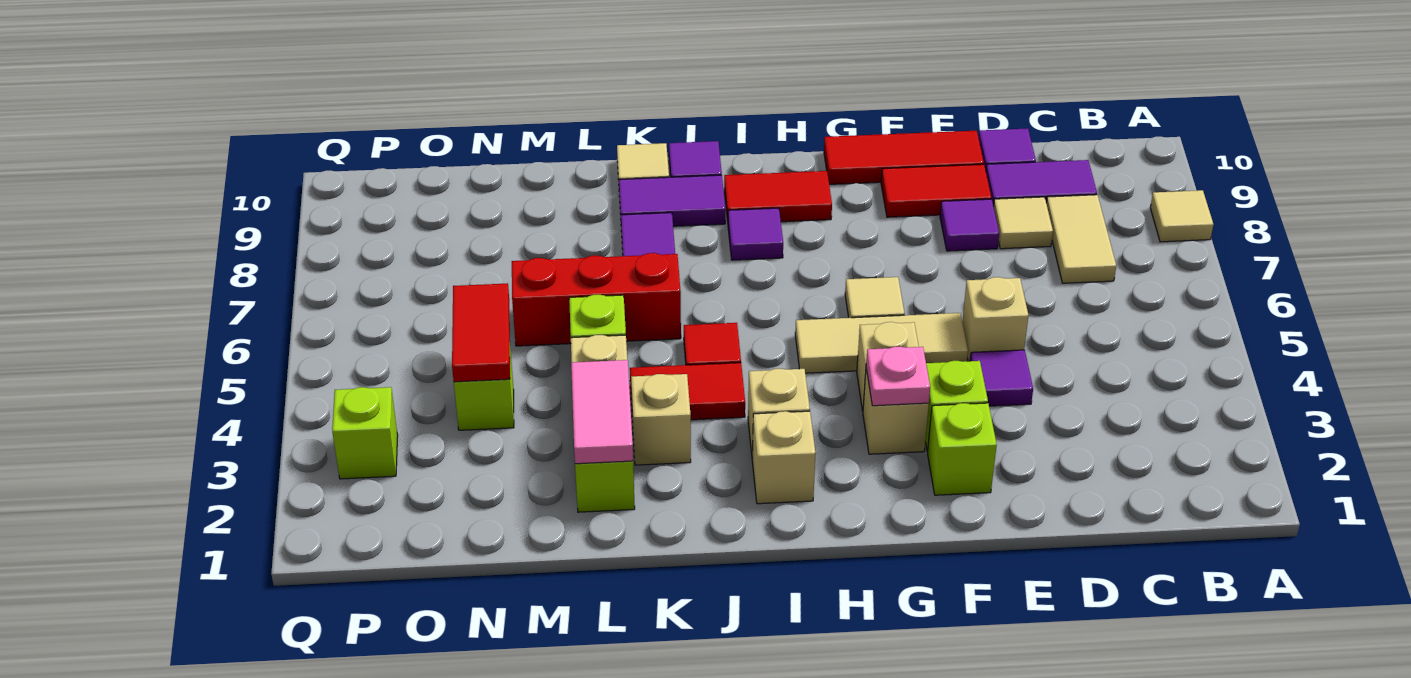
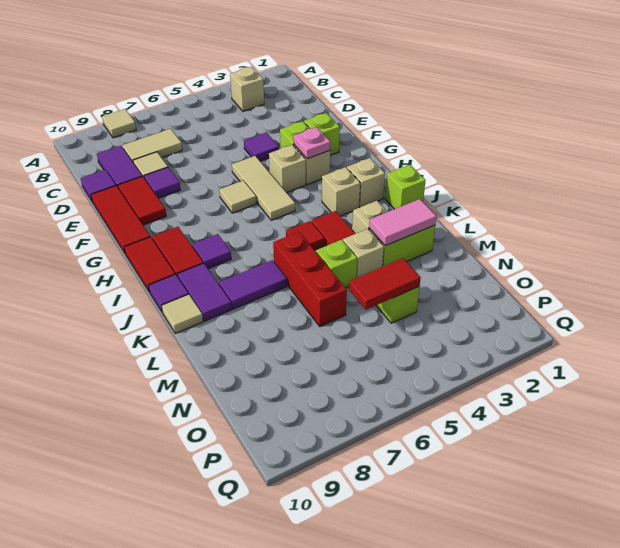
tan 1x1 brick [962,277,1029,361] -> tan 1x1 brick moved to [230,67,264,111]
none -> red 1x2 tile [124,237,175,292]
lime 1x1 brick [332,387,398,479] -> lime 1x1 brick moved to [385,165,426,209]

